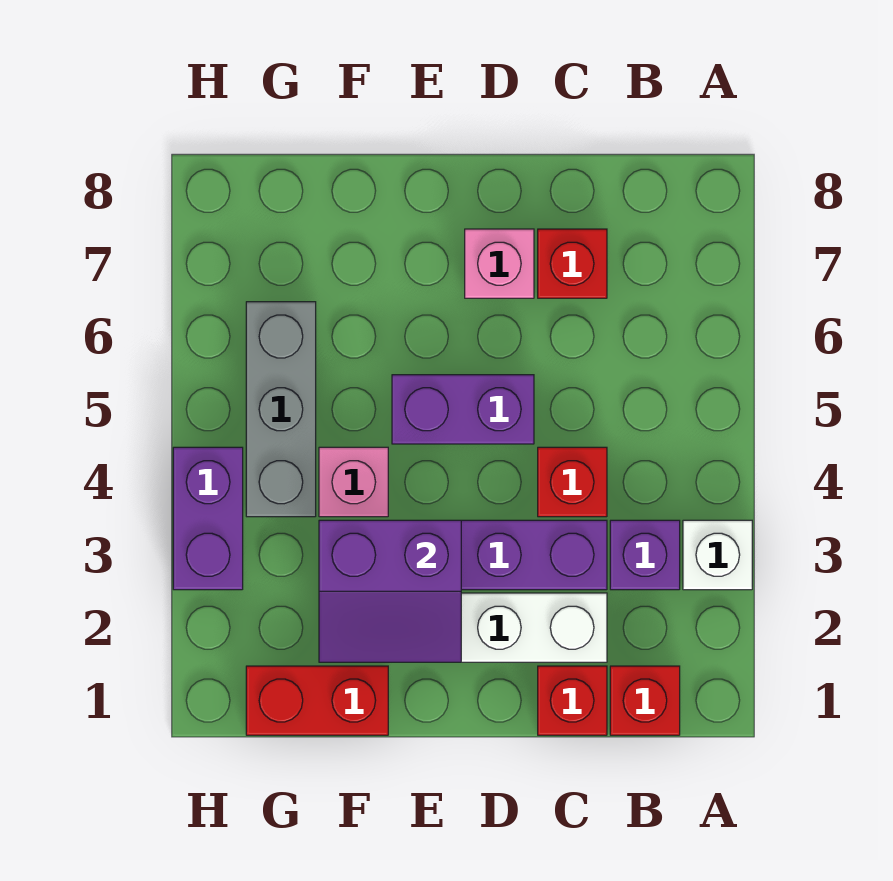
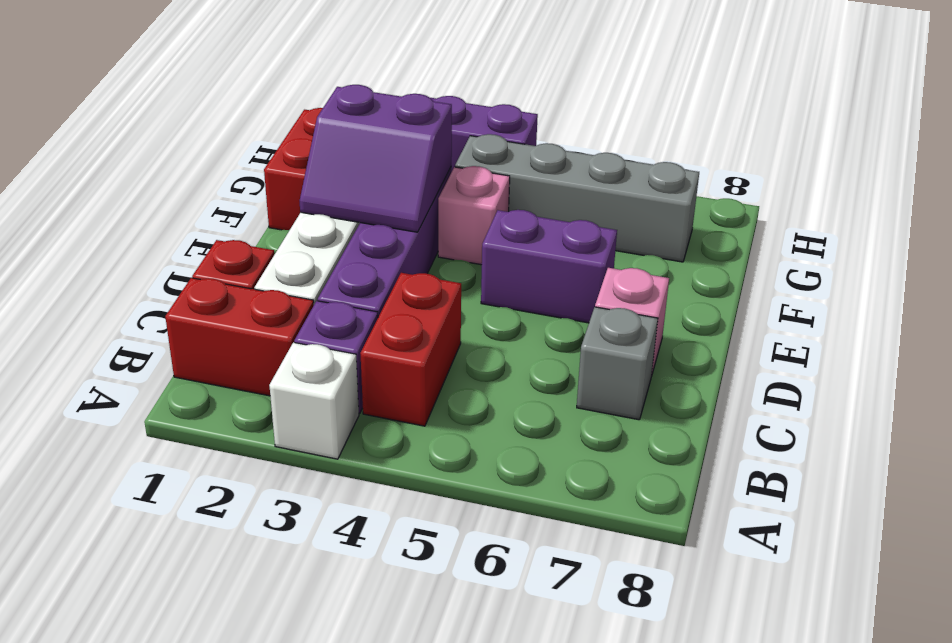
red 1x1 brick [610,666,680,735] -> red 1x2 brick [165,278,314,396]
red 1x1 brick [538,447,607,517] -> red 1x2 brick [360,273,461,426]
red 1x1 brick [538,229,607,298] -> grey 1x1 brick [577,307,658,420]
purple 1x2 brick [392,375,534,444] -> purple 1x2 brick turned to [481,210,617,323]
purple 2x2 slope [319,520,461,662] -> purple 2x2 slope turned to [300,85,452,232]
grey 1x3 brick [246,302,316,517] -> grey 1x4 brick [455,134,699,262]

